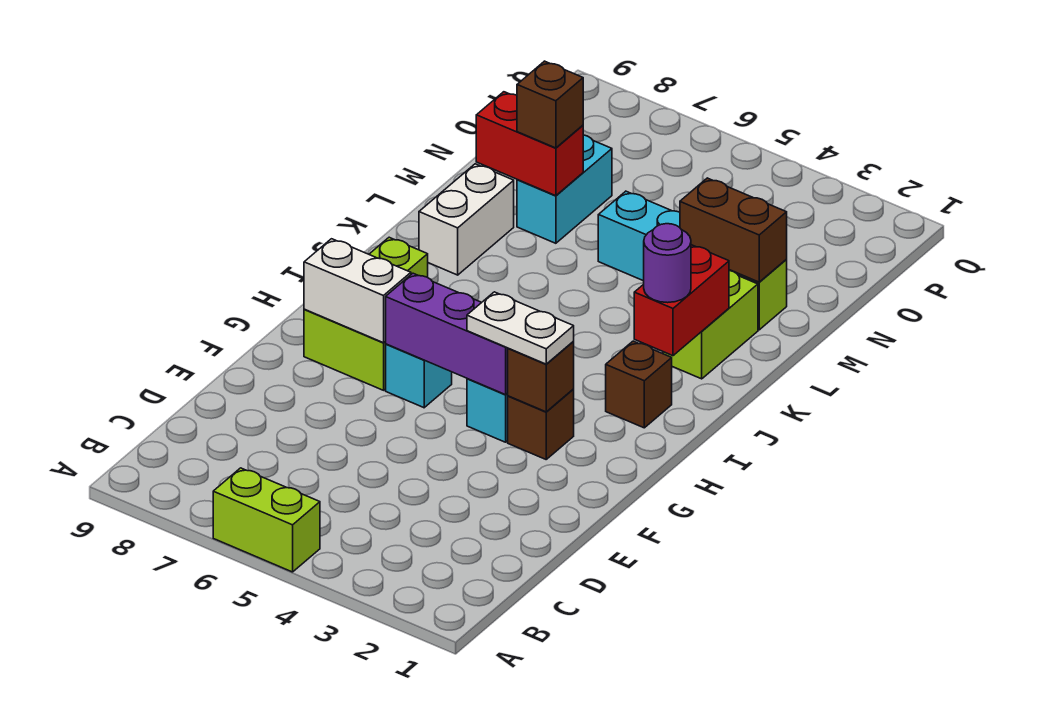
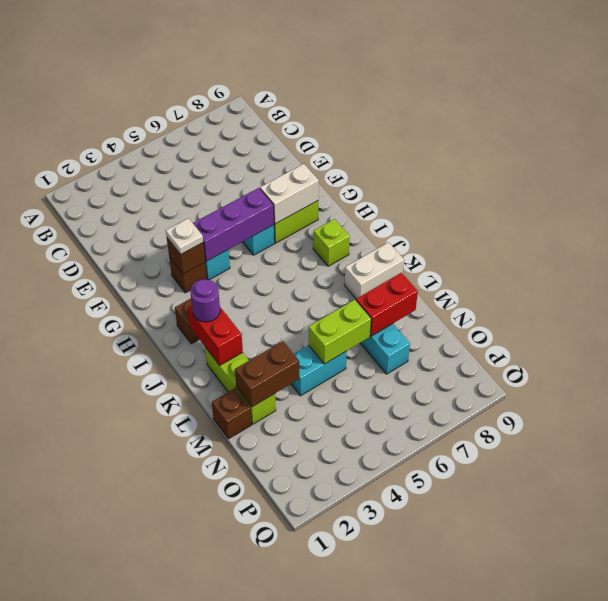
lime 1x2 brick [213,468,320,572] -> lime 1x2 brick moved to [309,300,371,364]
white 1x2 plate [467,292,574,364] -> white 1x1 plate [166,218,203,254]
white 1x2 brick [419,164,514,275] -> white 1x2 brick turned to [344,242,404,299]
brown 1x1 brick [517,61,583,148] -> brown 1x1 brick moved to [212,388,252,439]

